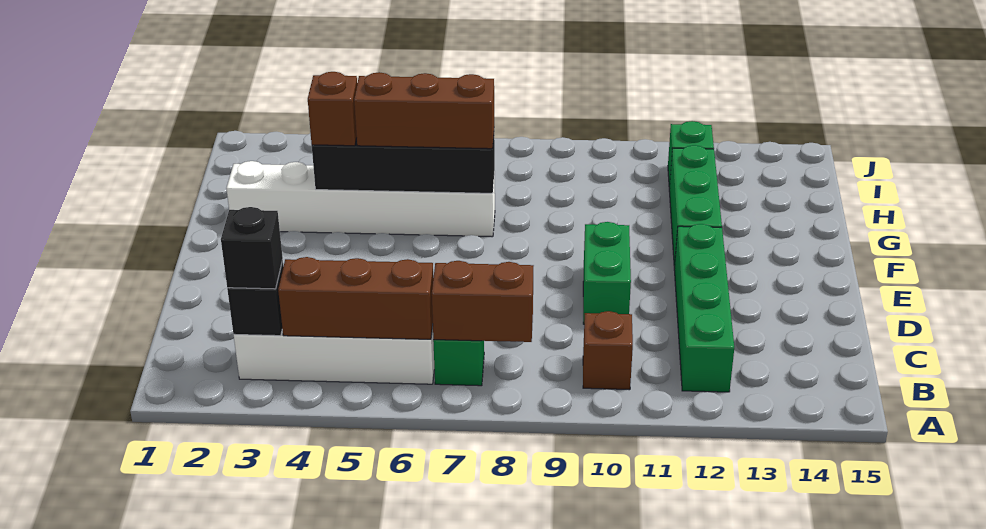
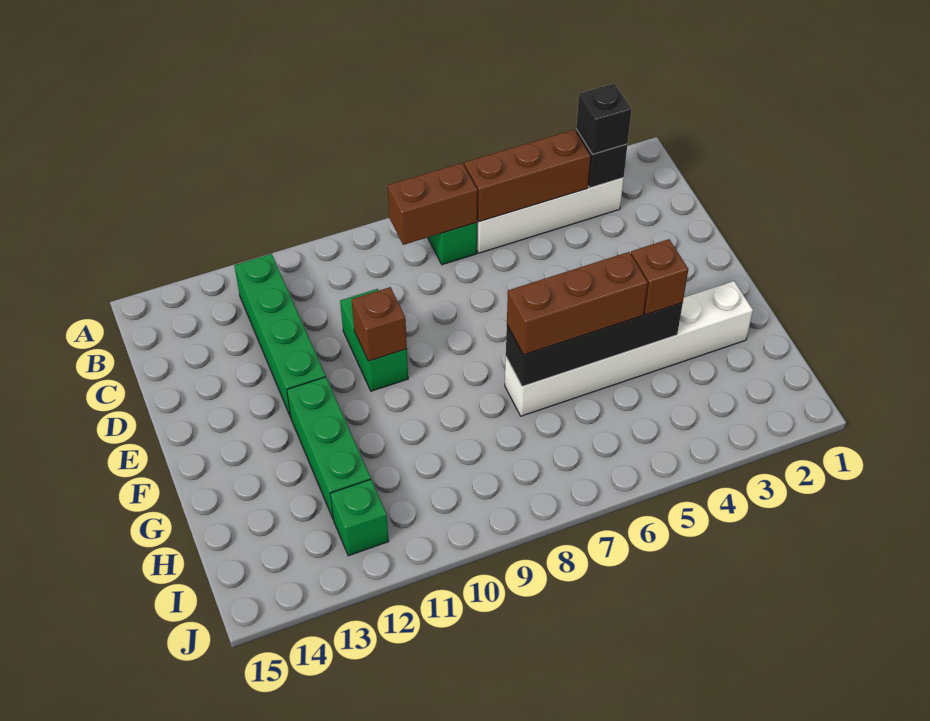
brown 1x1 brick [583,311,633,390] -> brown 1x1 brick moved to [352,287,407,361]

